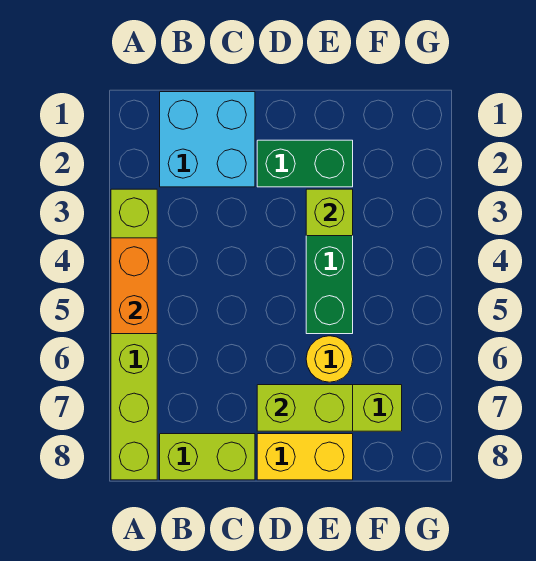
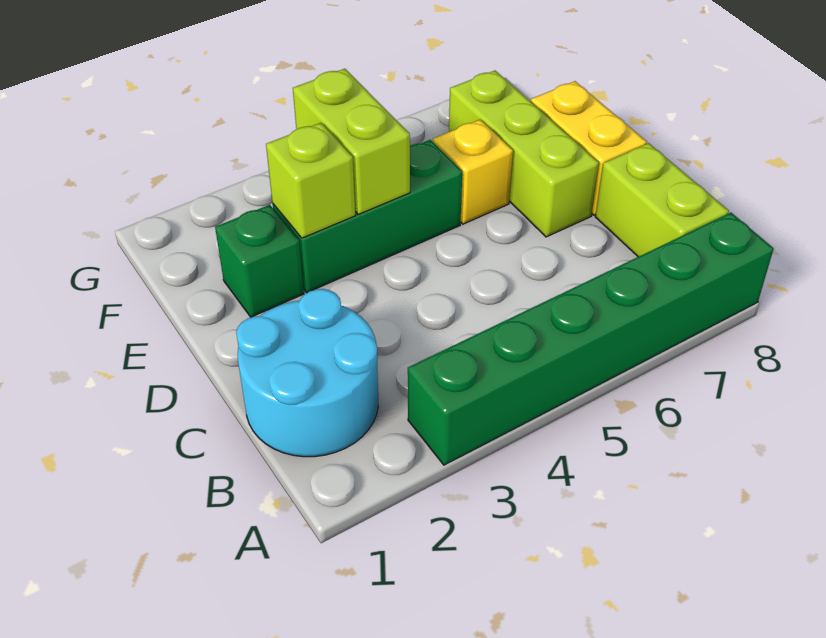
lime 1x6 brick [111,189,157,480] -> green 1x6 brick [408,213,774,465]
orange 1x2 brick [111,238,157,334] -> none
cyan 2x2 brick [160,92,255,187] -> cyan 2x2 round brick [236,289,378,457]
green 1x2 brick [257,140,353,187] -> green 1x1 brick [215,205,304,317]
lime 1x2 brick [257,385,353,431] -> lime 1x2 brick moved to [293,69,410,214]
yellow 1x1 round brick [306,336,353,382] -> yellow 1x1 brick [433,120,513,224]

